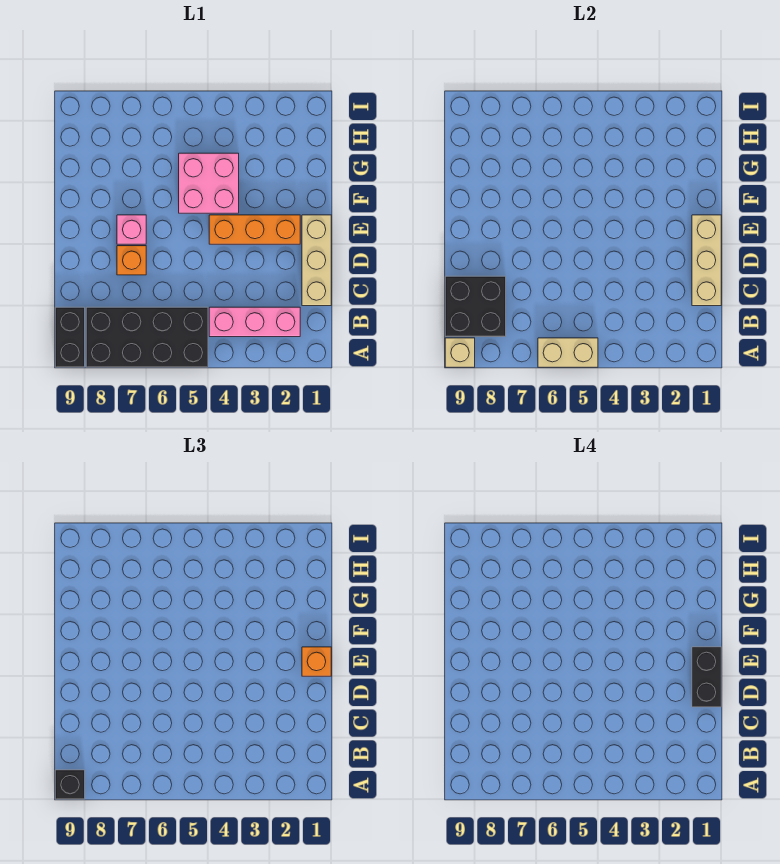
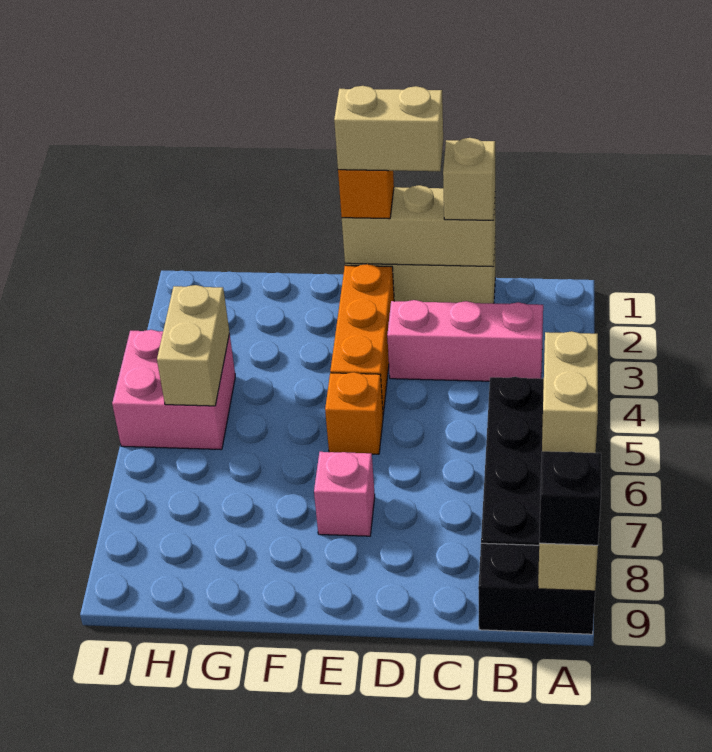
pink 1x3 brick [209,307,300,337] -> pink 1x3 brick turned to [387,300,543,381]
black 2x2 brick [445,276,506,337] -> none
none -> tan 1x1 brick [443,138,495,220]
black 1x2 brick [692,647,721,707] -> tan 1x2 brick [334,86,443,171]
orange 1x1 brick [117,246,146,275] -> orange 1x1 brick moved to [325,372,383,454]
pink 2x2 brick [179,153,239,213] -> pink 2x2 brick moved to [112,330,235,450]
none -> tan 1x2 brick [157,285,229,406]

